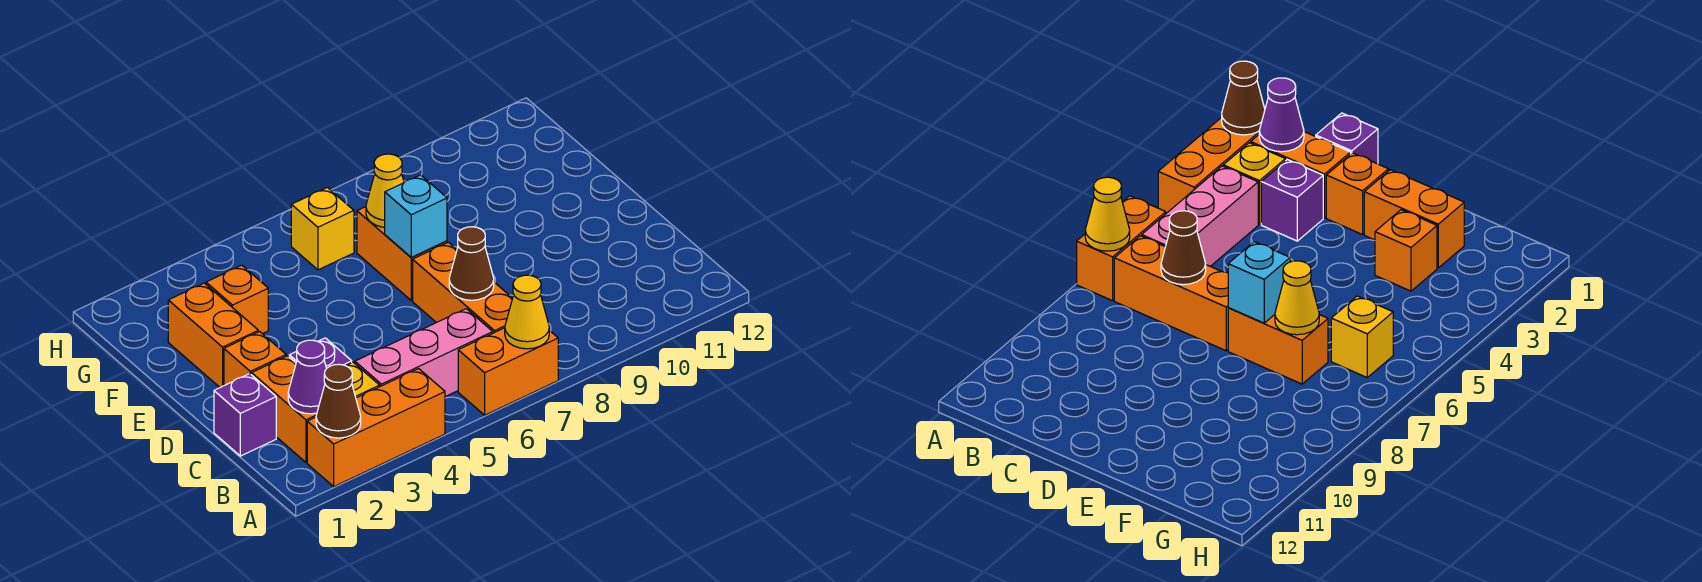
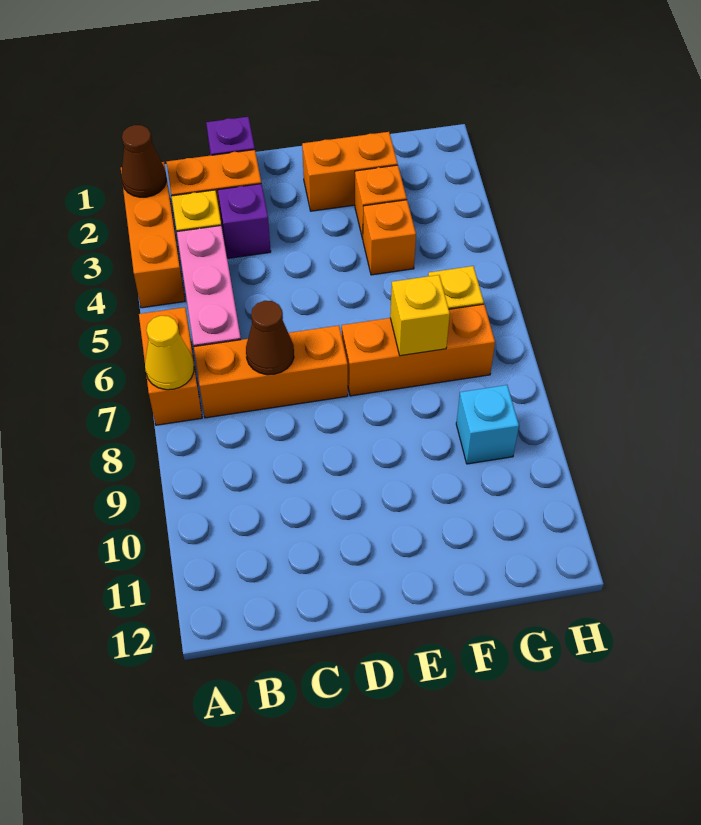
purple 1x1 cone [288,340,327,414] -> none
orange 1x1 brick [224,332,286,385] -> orange 1x1 brick moved to [363,200,416,275]
orange 1x2 brick [357,207,447,300] -> orange 1x3 brick [342,304,495,396]
cyan 1x1 brick [385,175,447,257] -> cyan 1x1 brick moved to [456,385,519,464]
yellow 1x1 cone [366,154,404,227] -> yellow 1x1 brick [390,275,450,356]

